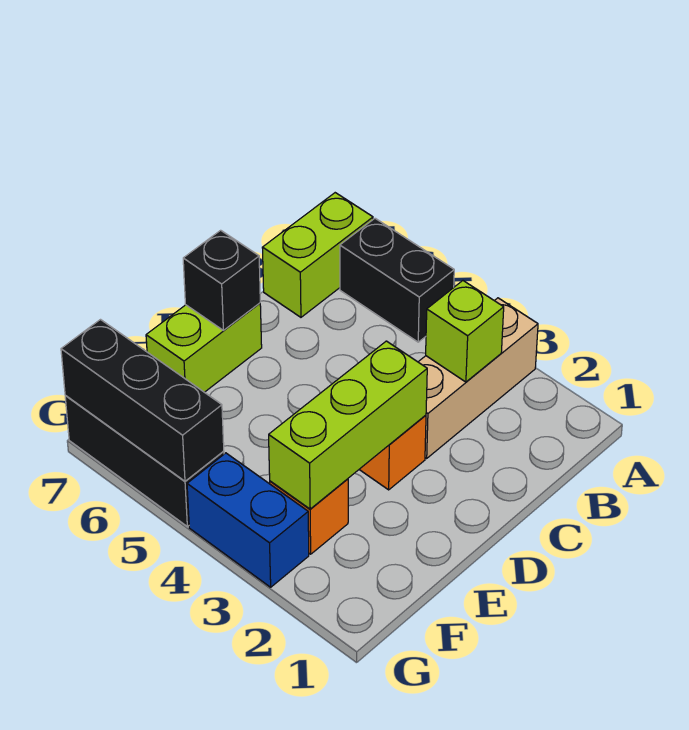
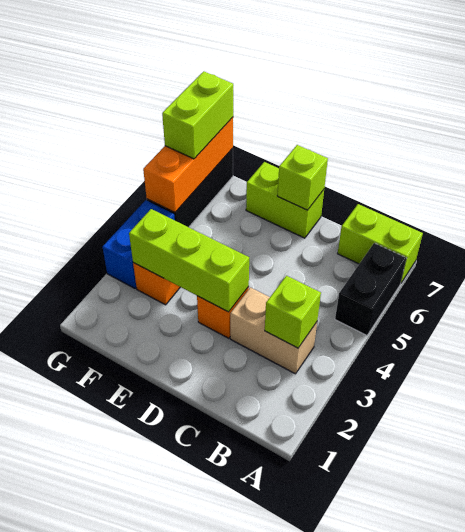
tan 1x3 brick [419,298,538,458] -> tan 1x2 brick [230,287,317,374]
black 1x1 brick [183,230,260,330] -> lime 1x1 brick [277,145,328,210]
black 1x3 brick [61,320,224,481] -> orange 1x3 brick [143,117,233,212]
none -> lime 1x2 brick [162,71,233,159]

